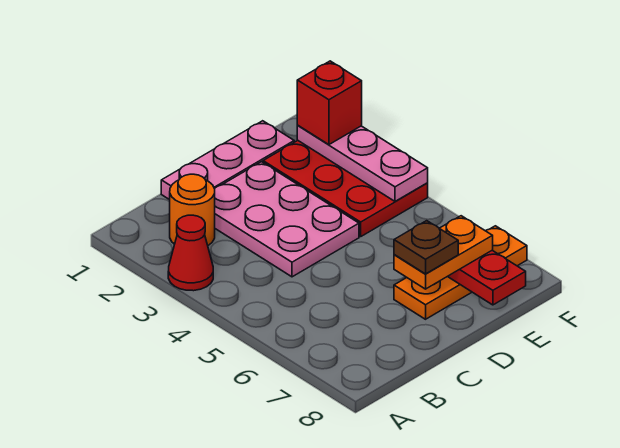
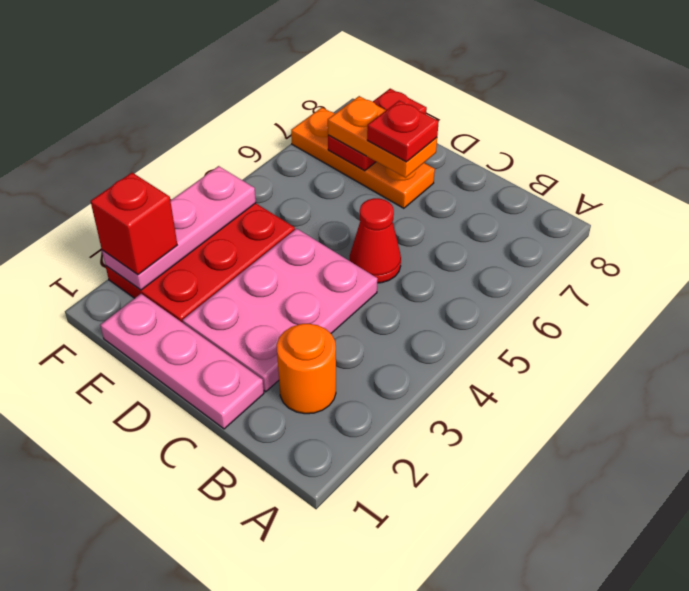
red 1x1 cone [168,215,213,291] -> red 1x1 cone moved to [350,198,401,283]
brown 1x1 plate [394,221,458,274] -> red 1x1 plate [367,101,439,162]

